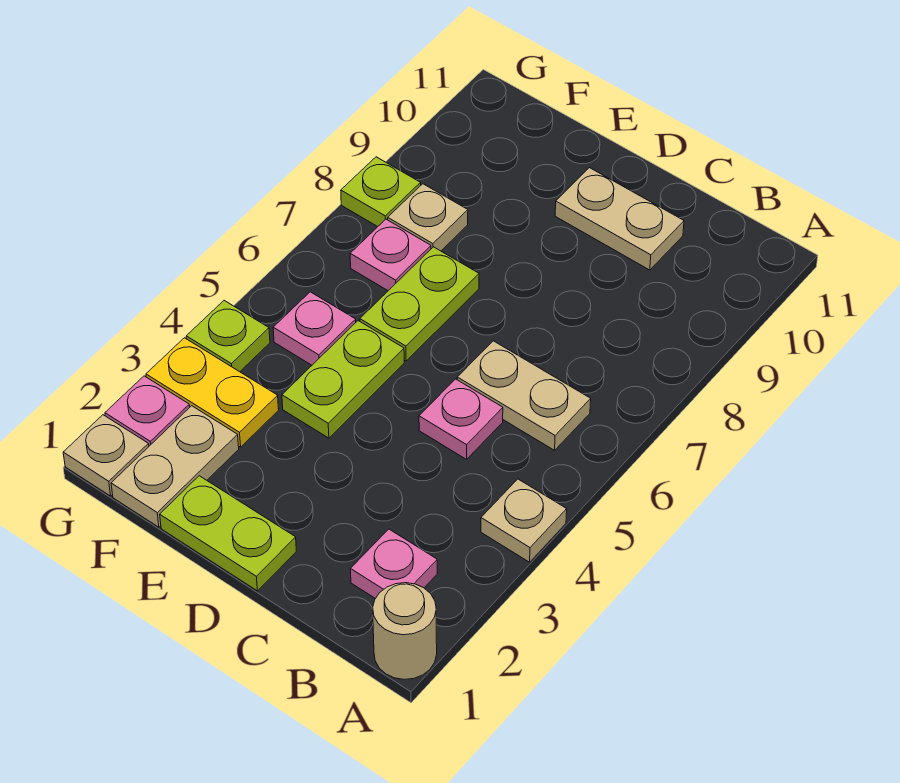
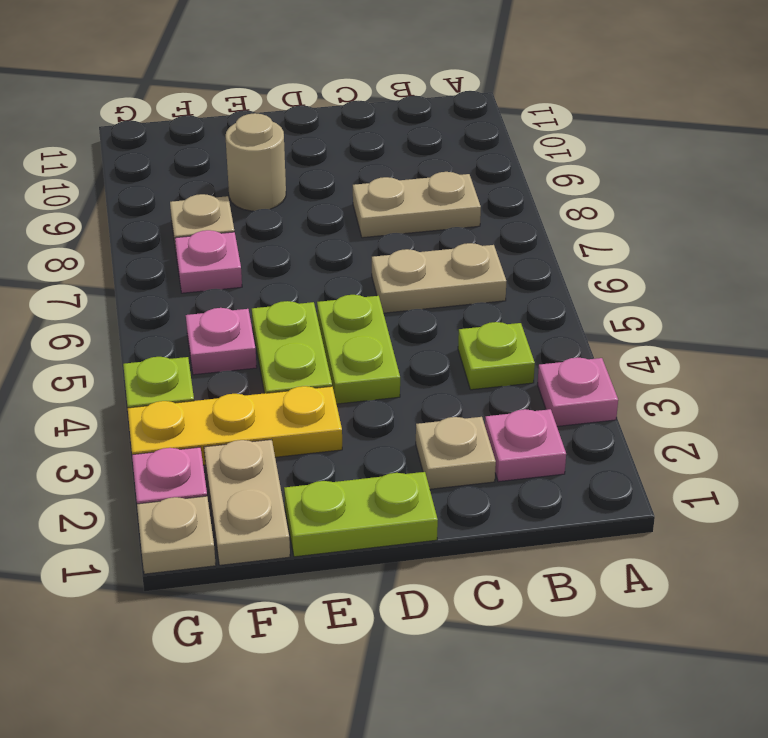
tan 1x1 round brick [373,583,437,679] -> tan 1x1 round brick moved to [226,113,286,211]
tan 1x1 plate [481,479,567,562] -> tan 1x1 plate moved to [416,417,496,489]
pink 1x1 plate [419,379,503,459] -> pink 1x1 plate moved to [537,357,618,426]
tan 1x2 plate [555,168,684,270] -> tan 1x2 plate moved to [353,172,481,238]
lime 1x2 plate [360,247,479,361] -> lime 1x2 plate moved to [317,295,400,404]
yellow 1x2 plate [146,338,279,447] -> yellow 1x3 plate [128,386,342,465]
lime 1x1 plate [341,157,421,227] -> lime 1x1 plate moved to [458,322,535,390]

